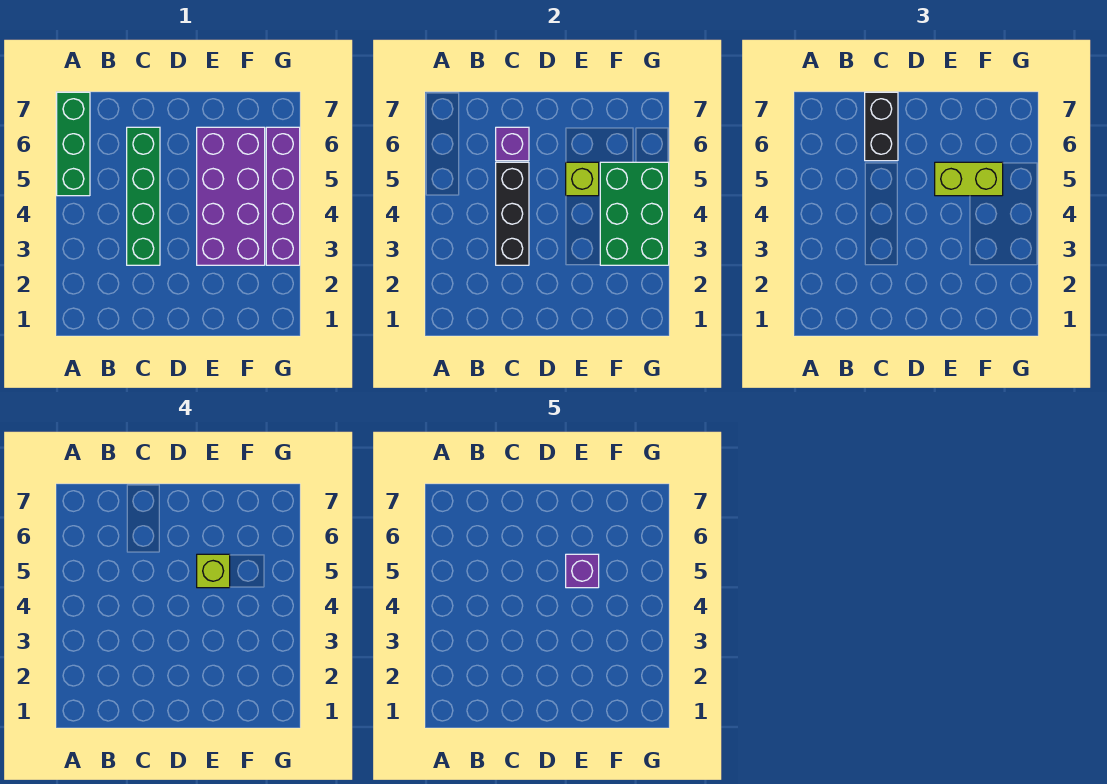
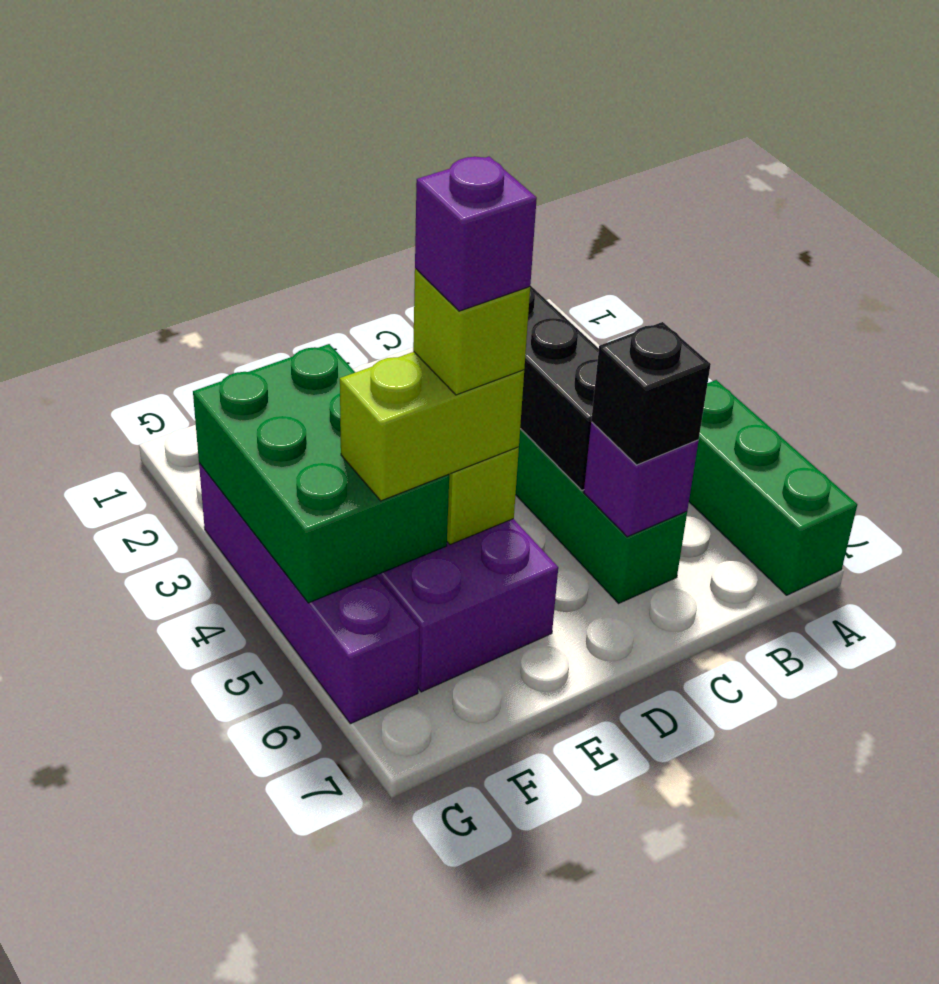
black 1x2 brick [865,92,898,161] -> black 1x1 brick [591,322,711,465]

